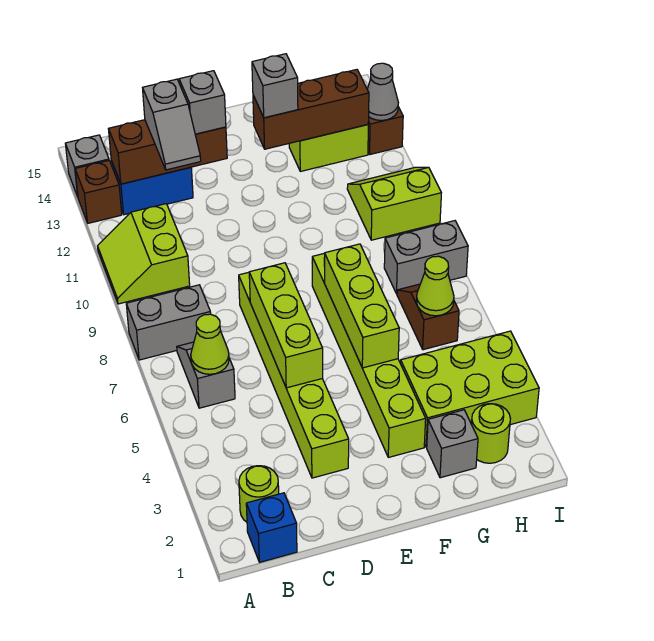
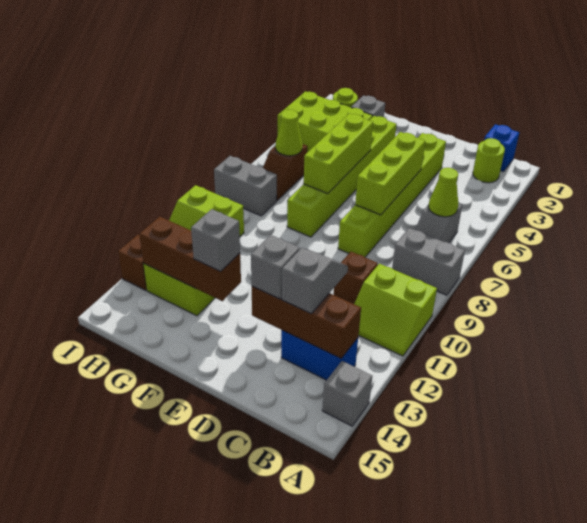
lime 2x2 slope [98,204,190,304] -> lime 2x2 slope turned to [355,264,437,356]
brown 1x1 brick [75,161,122,223] -> brown 1x1 brick moved to [334,252,378,304]
grey 1x1 cone [367,63,398,120] -> none

